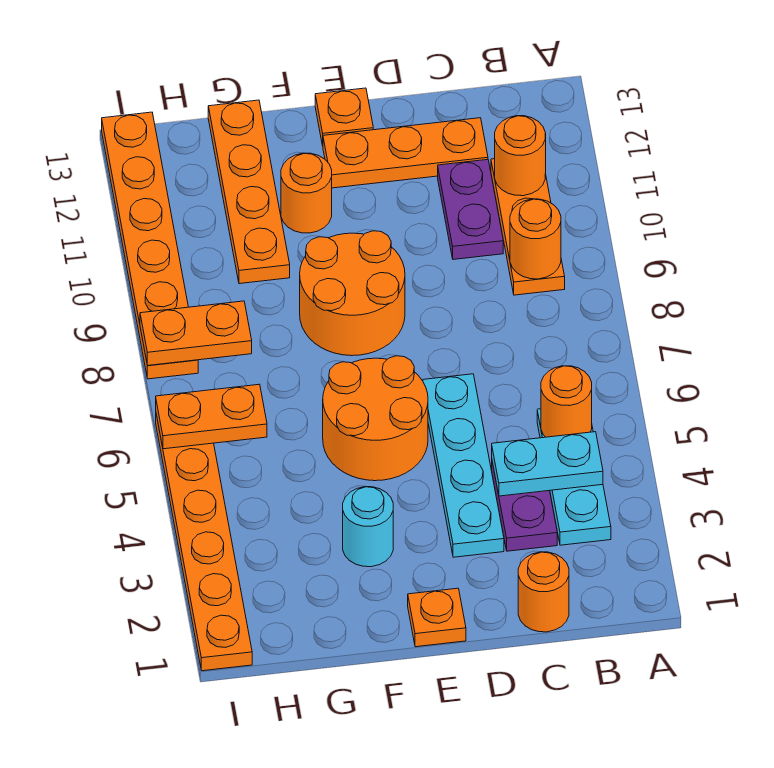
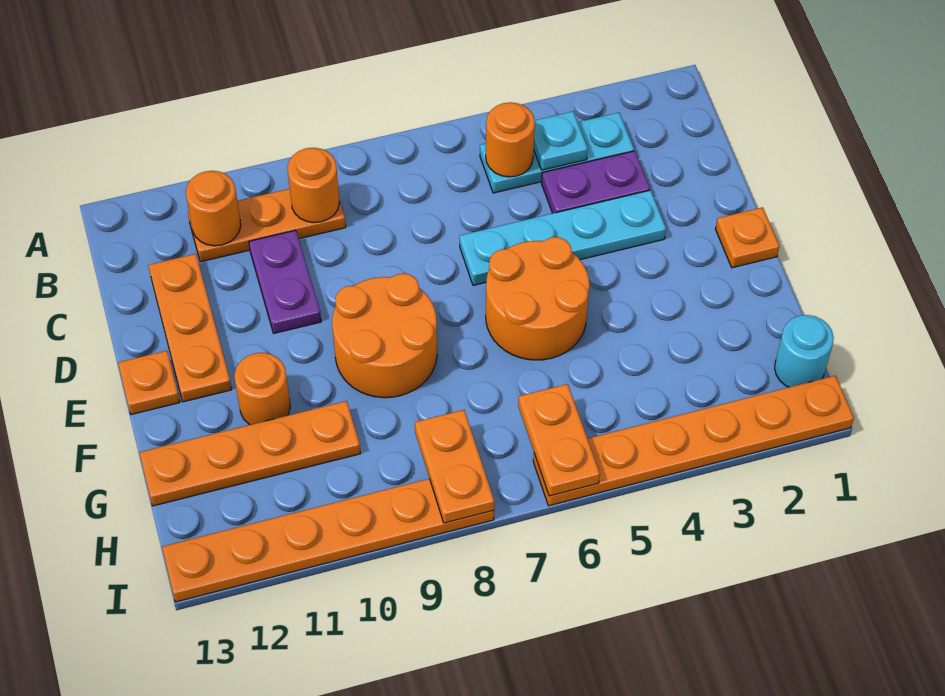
cyan 1x2 plate [492,432,603,496] -> cyan 1x1 plate [534,112,588,170]
orange 1x1 round brick [518,552,569,632] -> none
purple 1x2 plate [438,160,503,259] -> purple 1x2 plate turned to [249,230,321,333]
cyan 1x1 round brick [343,487,393,567] -> cyan 1x1 round brick moved to [775,315,834,387]

